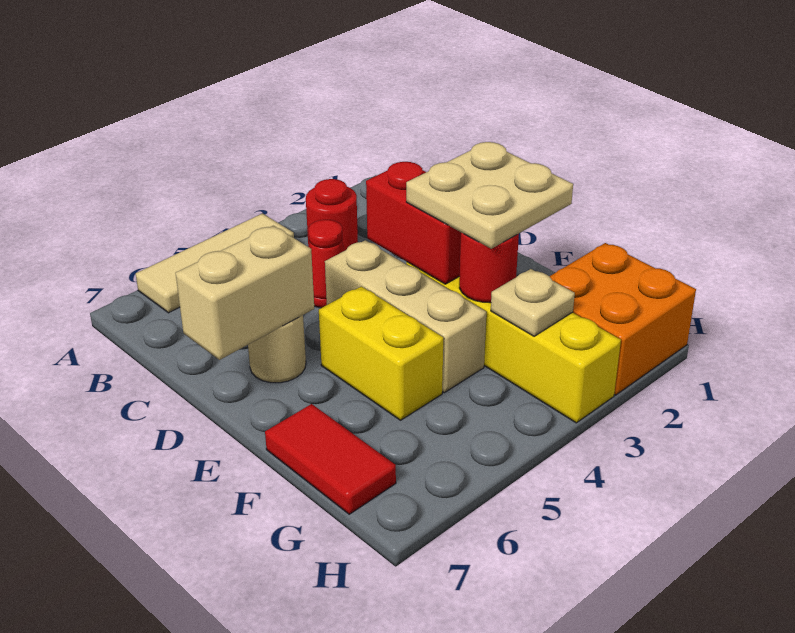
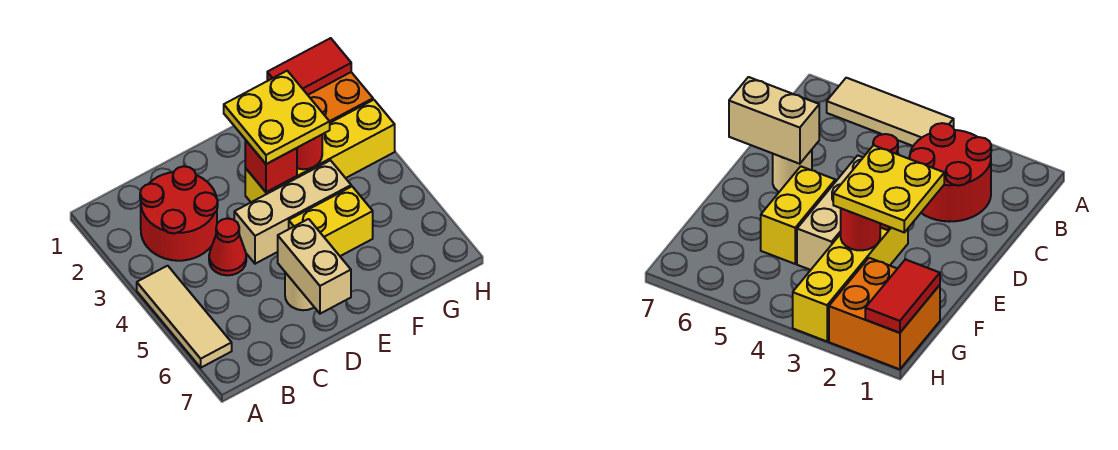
red 1x1 round brick [306,179,358,250] -> red 2x2 round brick [140,166,218,261]
red 1x2 brick [366,162,461,284] -> red 1x1 brick [245,140,297,192]
tan 2x2 plate [406,142,573,249] -> yellow 2x2 plate [224,71,330,164]
red 1x2 tile [265,404,396,514] -> red 1x2 tile moved to [267,38,351,95]
tan 1x1 plate [491,269,575,336] -> none

